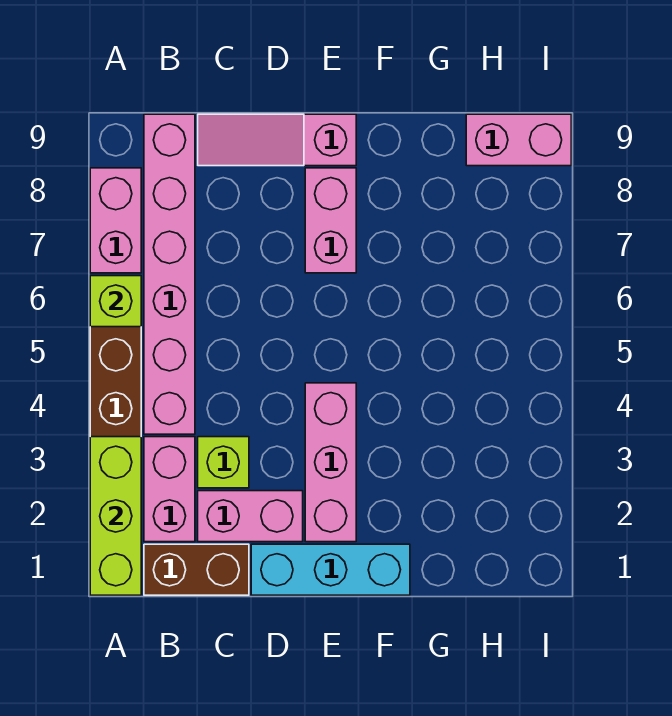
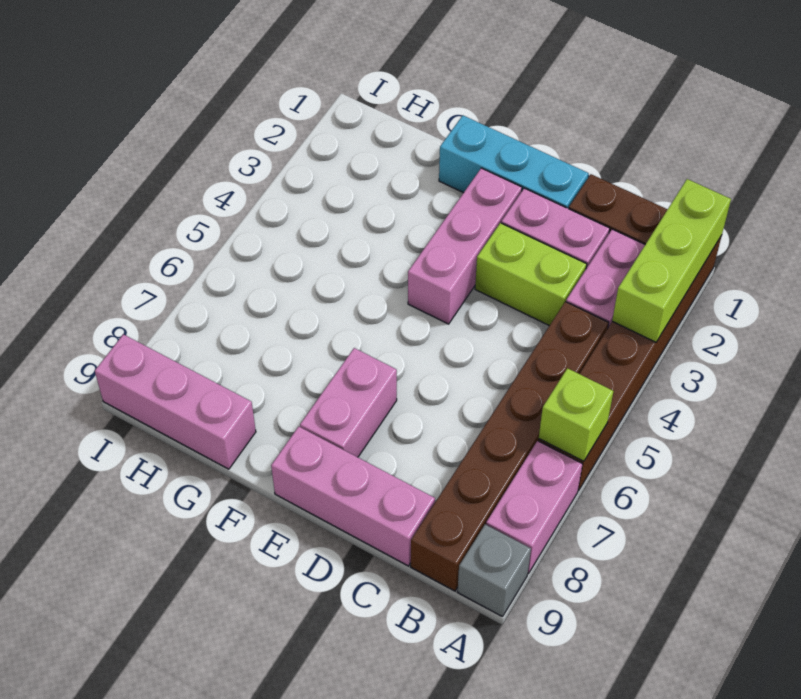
none -> grey 1x1 brick [458,524,531,617]
pink 1x6 brick [144,114,195,434] -> brown 1x6 brick [411,302,609,591]
lime 1x1 brick [198,437,249,488] -> lime 1x2 brick [475,223,587,326]
pink 1x3 slope [198,114,356,166] -> pink 1x3 brick [271,427,435,566]
pink 1x2 brick [466,114,571,166] -> pink 1x3 brick [95,334,256,469]

